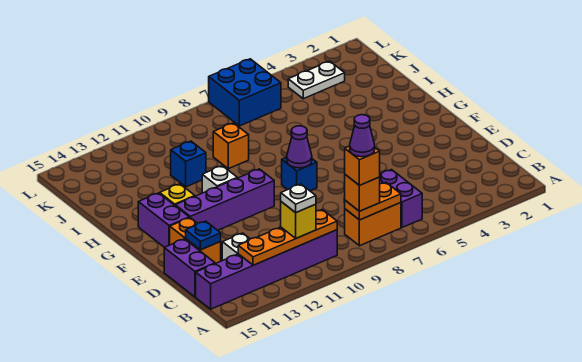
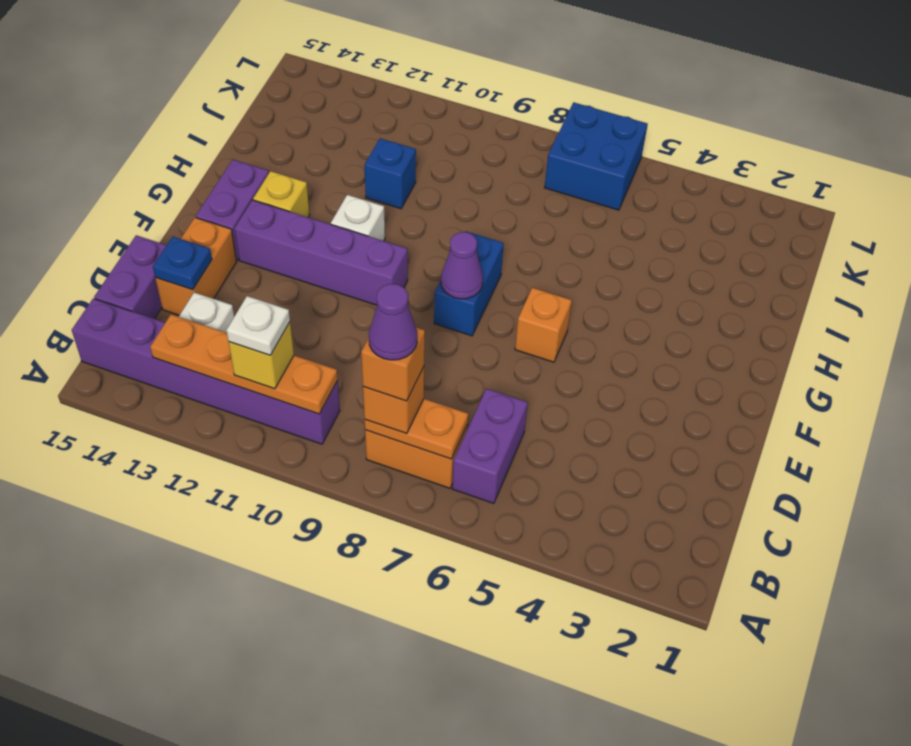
blue 1x1 brick [282,157,317,191] -> blue 1x2 brick [434,231,504,336]
orange 1x1 brick [213,123,249,169] -> orange 1x1 brick moved to [515,288,572,362]
white 1x2 plate [288,61,345,99] -> none

